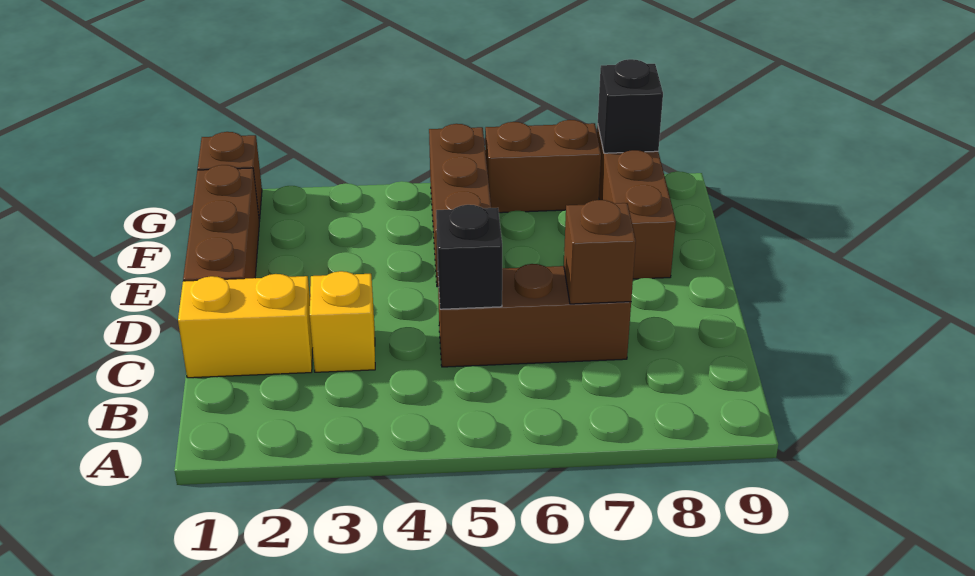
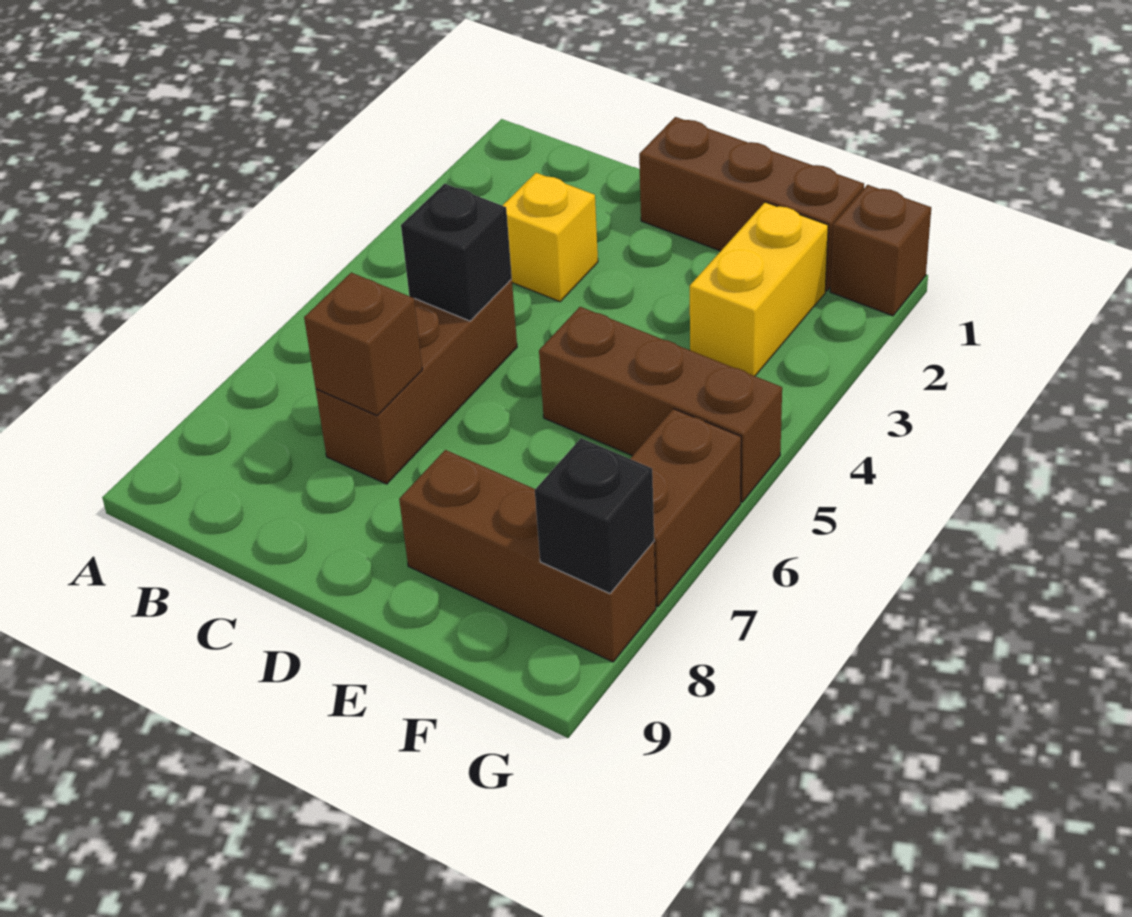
yellow 1x2 brick [178,274,312,378] -> yellow 1x2 brick moved to [690,202,828,376]

